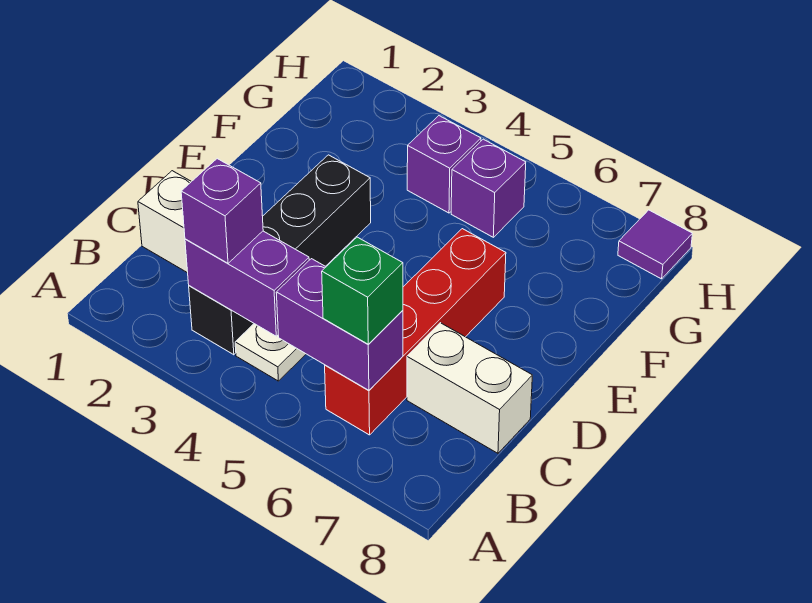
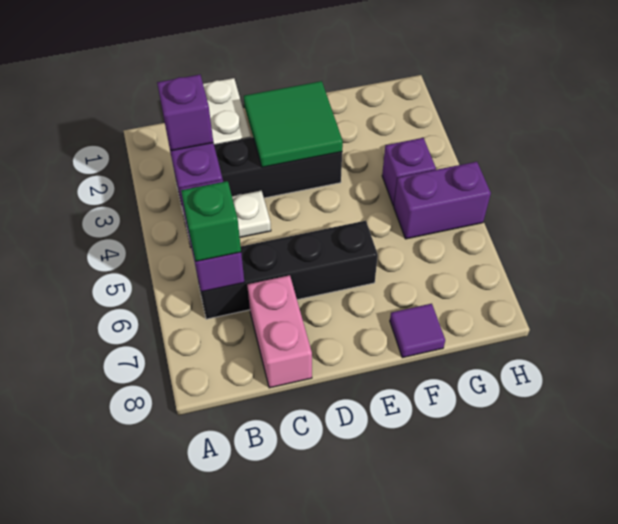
red 1x4 brick [325,229,506,435] -> black 1x4 brick [195,221,378,319]
white 1x2 brick [407,323,532,453] -> pink 1x2 brick [247,275,312,388]
none -> green 2x2 tile [244,81,343,167]
purple 1x1 brick [451,139,526,237] -> purple 1x2 brick [394,162,491,239]
purple 1x1 tile [618,210,692,279] -> purple 1x1 tile moved to [390,304,445,358]

